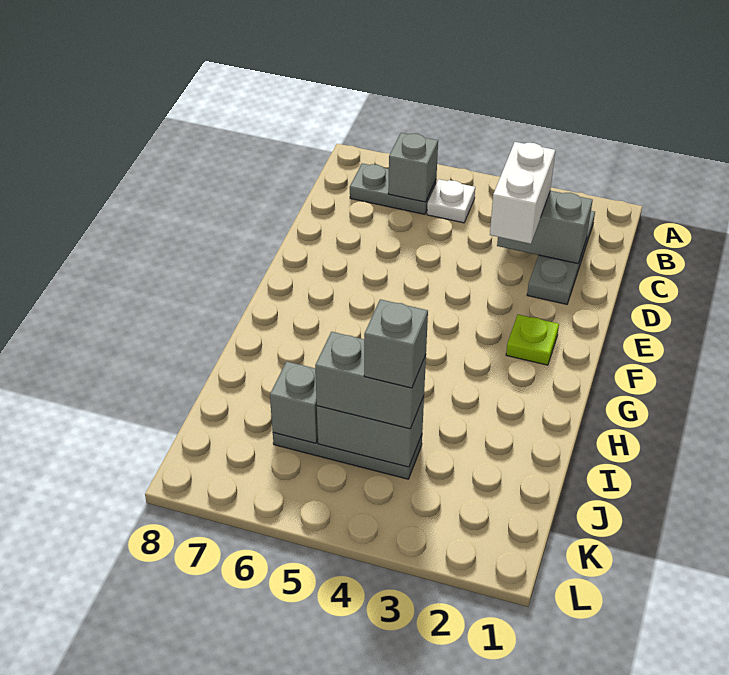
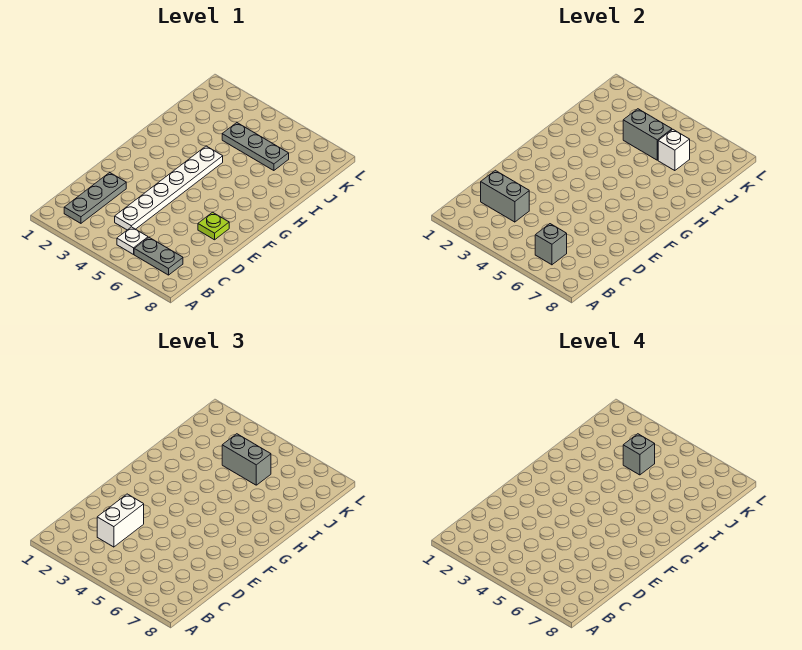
none -> white 1x6 plate [115,146,223,230]
lime 1x1 plate [506,315,559,365] -> lime 1x1 plate moved to [198,212,229,240]
grey 1x1 brick [270,361,318,443] -> white 1x1 brick [658,130,690,171]

